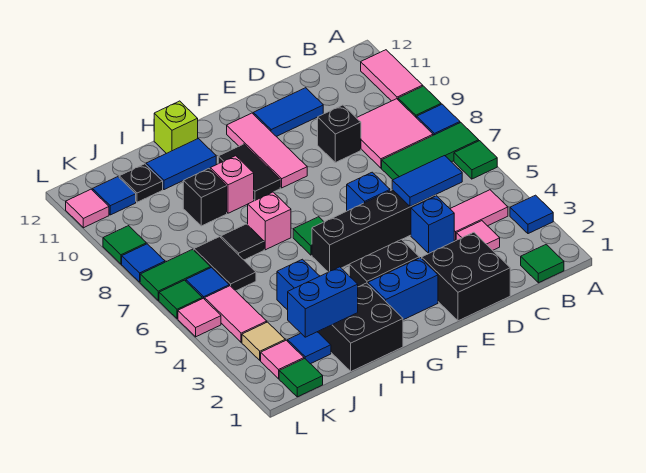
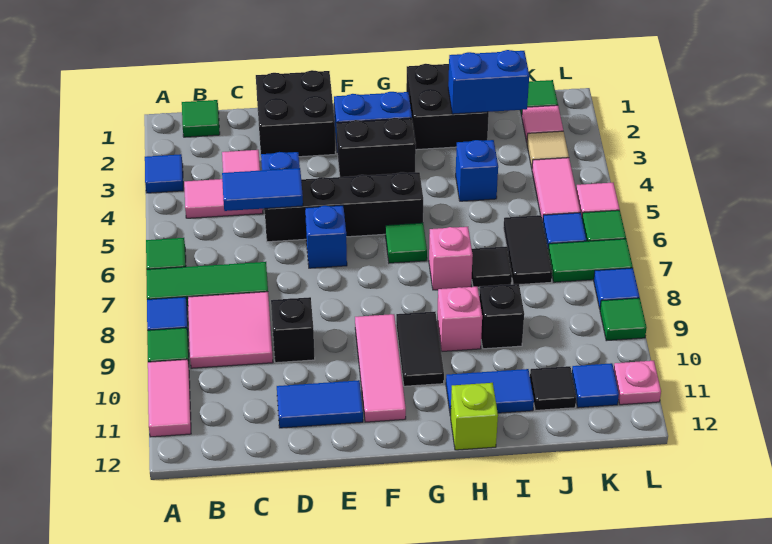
blue 1x1 tile [288,332,331,364] -> none
black 1x1 plate [119,164,163,202] -> black 1x1 tile [530,366,576,411]
pink 1x1 tile [66,189,109,228] -> pink 1x1 plate [614,361,661,405]

